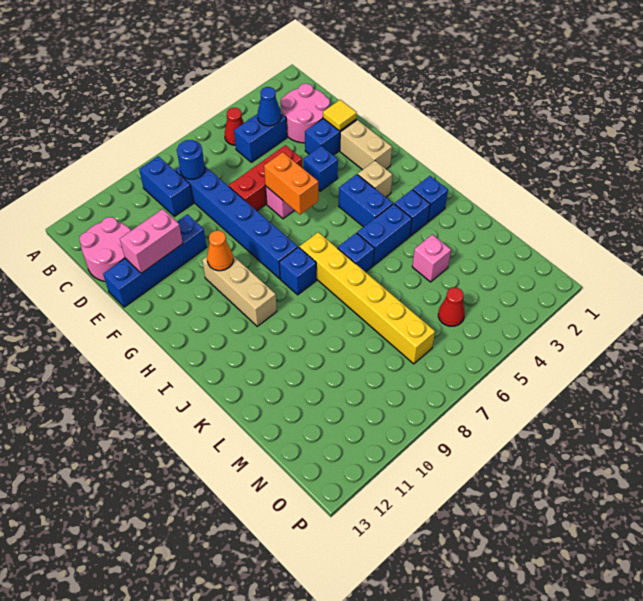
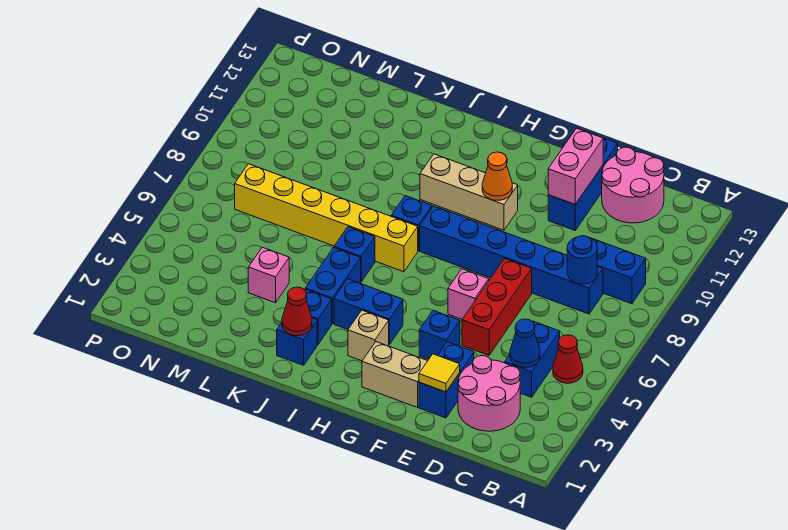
blue 1x4 brick [103,214,207,307] -> blue 1x3 brick [548,138,618,230]
orange 1x2 brick [264,152,318,215] -> none
red 1x1 cone [438,288,465,326] -> red 1x1 cone moved to [282,287,312,336]

